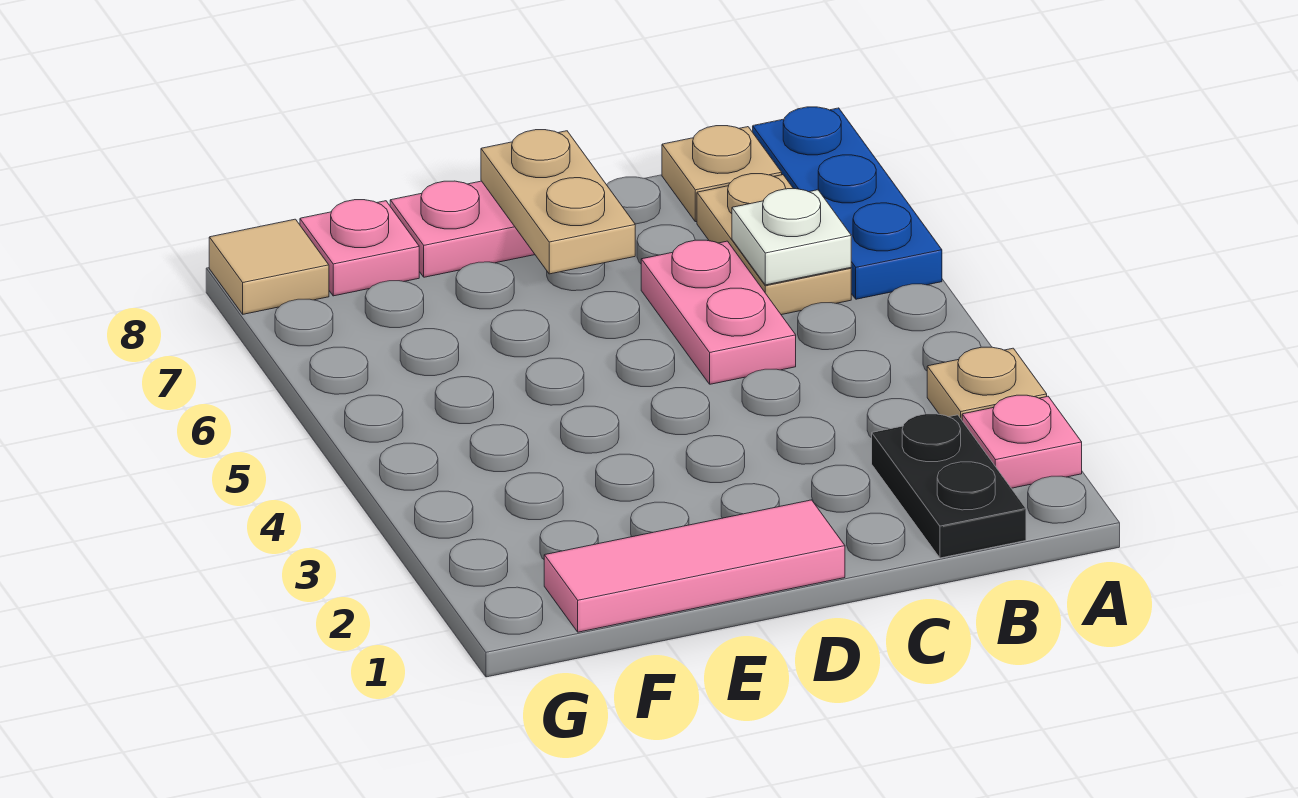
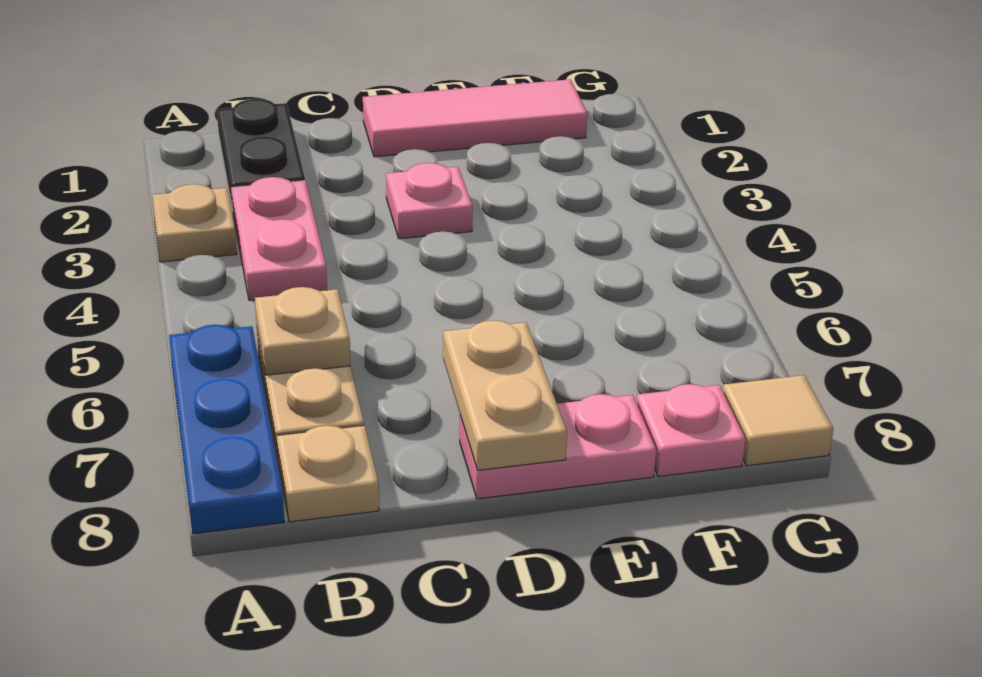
pink 1x1 plate [962,395,1082,488] -> pink 1x1 plate moved to [386,163,473,239]
white 1x1 plate [732,189,851,285] -> tan 1x1 plate [255,287,351,375]
pink 1x2 plate [641,240,796,384] -> pink 1x2 plate moved to [231,177,327,300]

